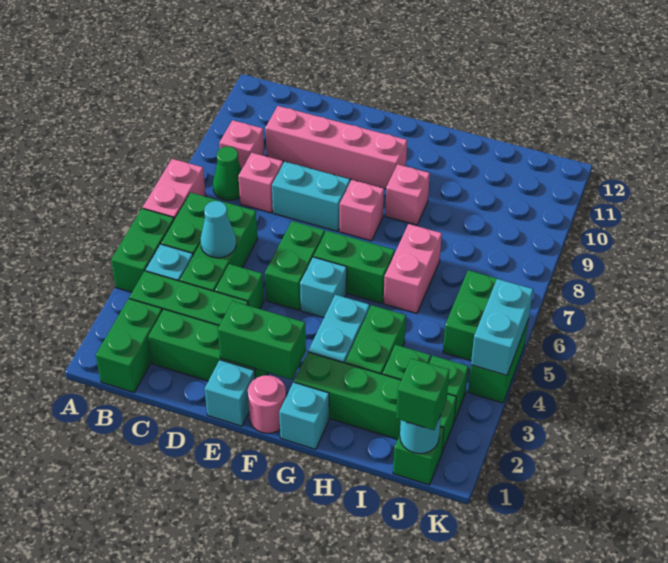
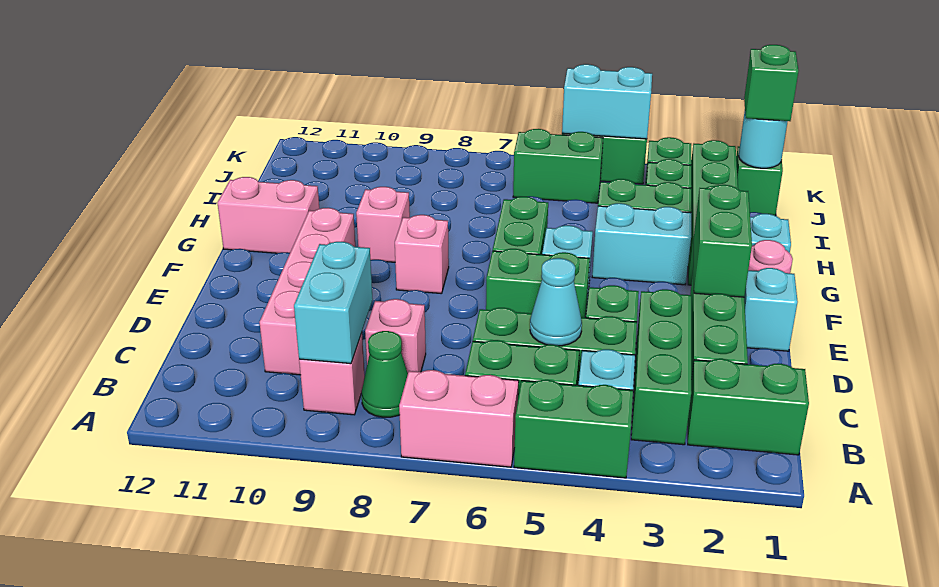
cyan 1x2 brick [272,162,350,232] -> cyan 1x2 brick moved to [294,242,373,364]
pink 1x2 brick [384,224,442,314] -> pink 1x2 brick moved to [217,177,319,253]

